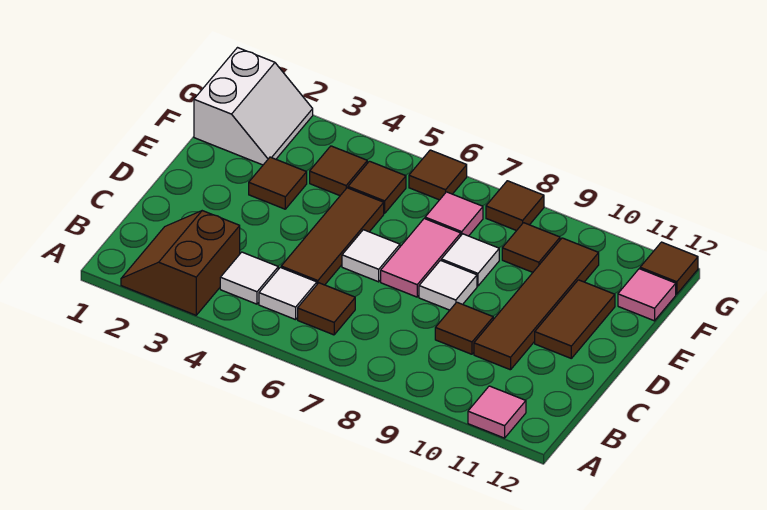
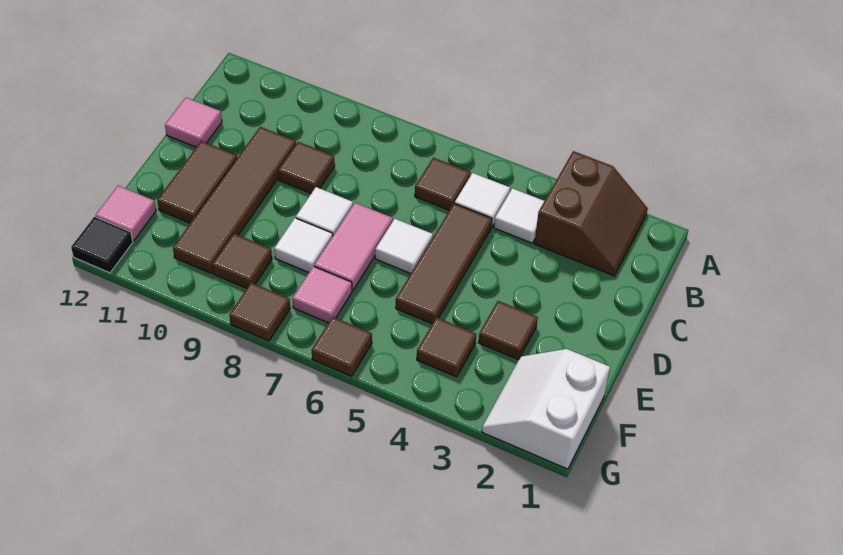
pink 1x1 tile [468,386,526,438] -> pink 1x1 tile moved to [165,97,222,147]
brown 1x1 tile [348,161,406,213] -> none
brown 1x1 tile [640,242,698,294] -> black 1x1 tile [71,217,133,273]

